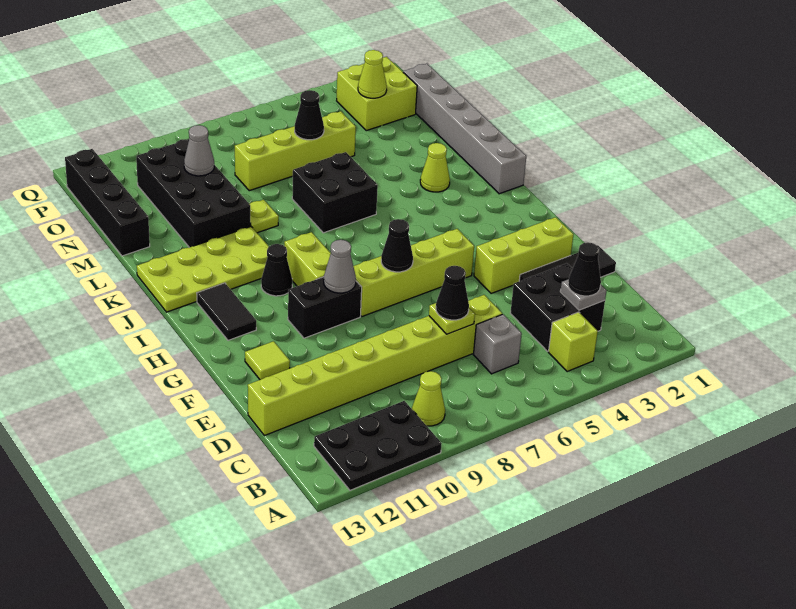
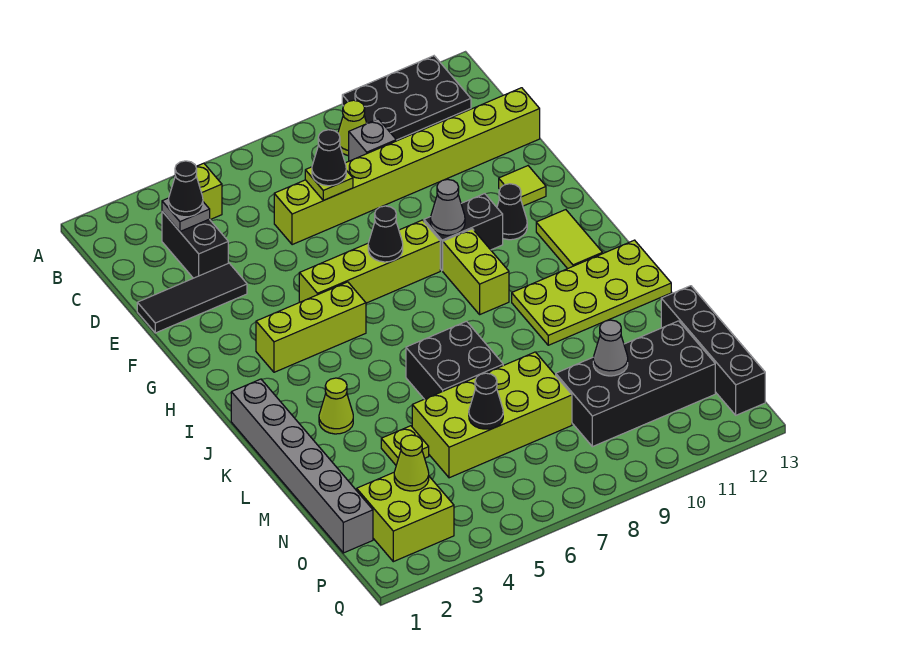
black 2x2 brick [510,263,605,351] -> black 1x2 brick [162,211,228,278]
grey 1x1 brick [473,314,522,374] -> grey 1x1 brick moved to [349,119,396,161]
lime 1x3 brick [474,217,574,294] -> lime 1x3 brick moved to [256,282,366,372]
black 1x2 tile [197,283,256,340] -> lime 1x2 tile [536,210,603,269]
black 1x1 cone [261,244,292,296] -> black 1x1 cone moved to [497,184,527,240]
lime 1x1 plate [250,200,279,233] -> lime 1x1 plate moved to [381,426,429,465]
black 2x4 brick [136,139,251,247] -> black 2x4 brick turned to [556,321,715,447]
lime 1x4 brick [235,111,356,191] -> lime 2x4 brick [412,352,572,478]

